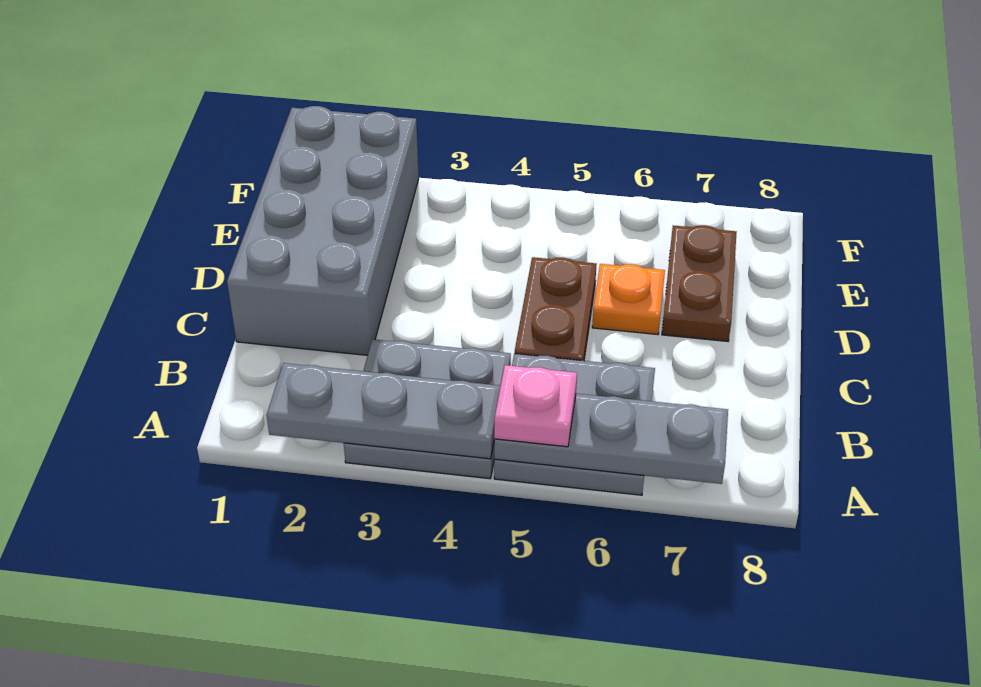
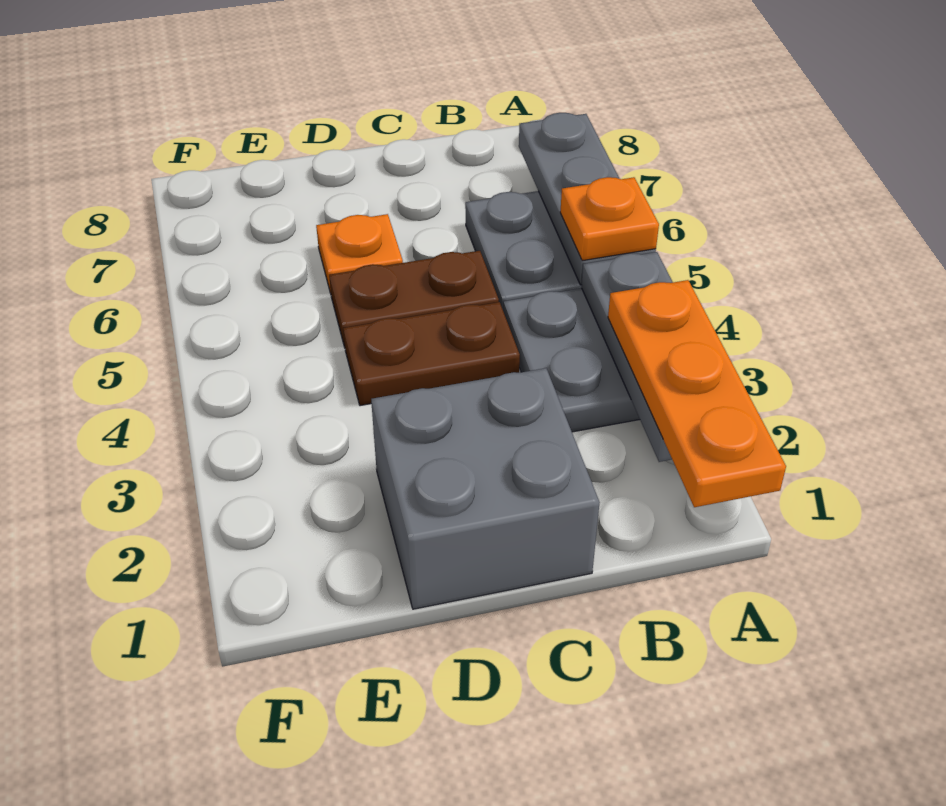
none -> orange 1x3 plate [608,280,786,507]
pink 1x1 plate [494,365,577,447] -> orange 1x1 plate [560,177,659,261]
grey 2x4 brick [227,106,419,355] -> grey 2x2 brick [371,368,600,609]
brown 1x2 plate [662,225,737,342] -> brown 1x2 plate moved to [343,302,520,406]

